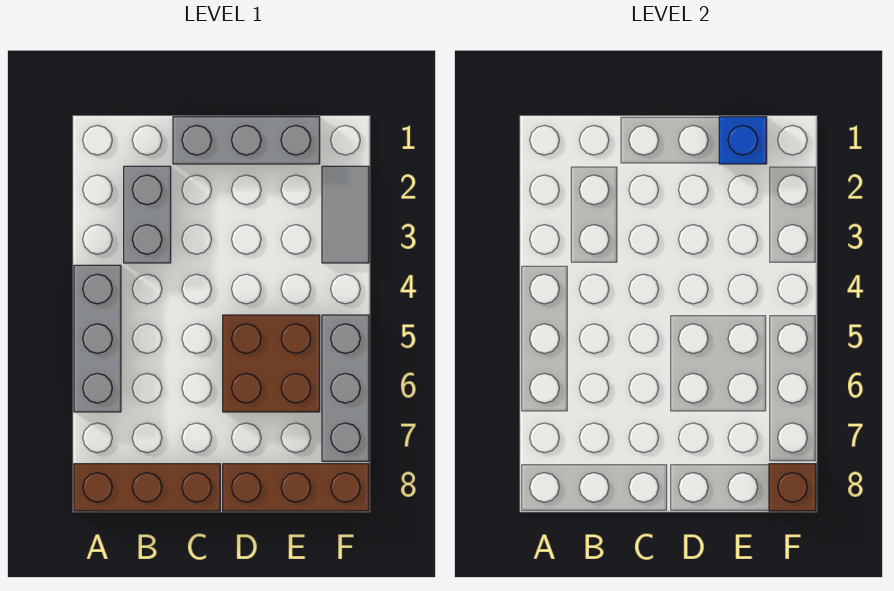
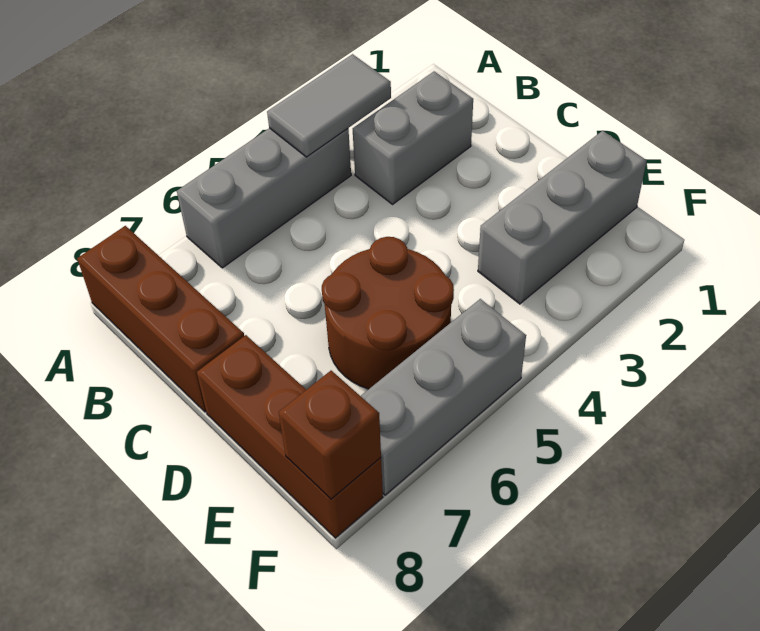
grey 1x3 brick [173,117,320,164] -> grey 1x3 brick turned to [478,131,646,304]
brown 2x2 brick [223,315,320,412] -> brown 2x2 round brick [322,237,454,389]
blue 1x1 brick [719,117,767,164] -> none
grey 1x2 tile [322,166,369,263] -> grey 1x2 tile moved to [267,54,391,157]

